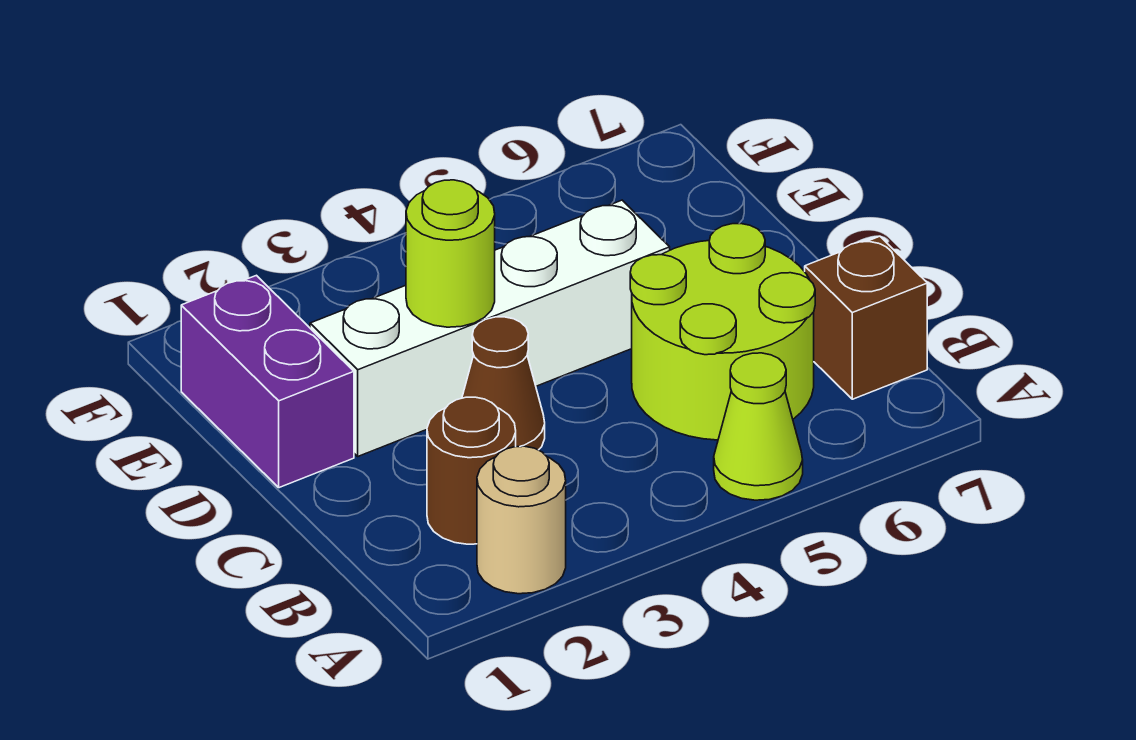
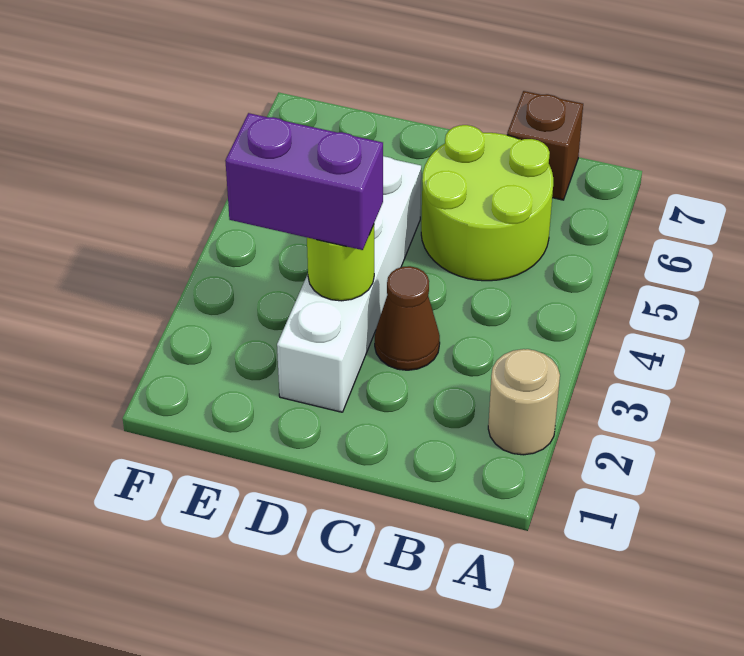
lime 1x1 cone [714,353,803,500] -> none
brown 1x1 round brick [427,397,516,544] -> none
purple 1x2 brick [181,275,354,488] -> purple 1x2 brick moved to [225,113,383,250]

